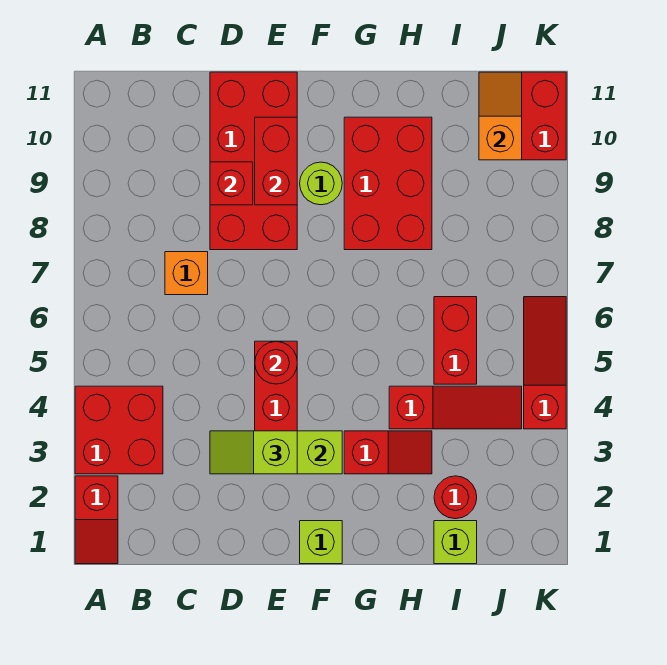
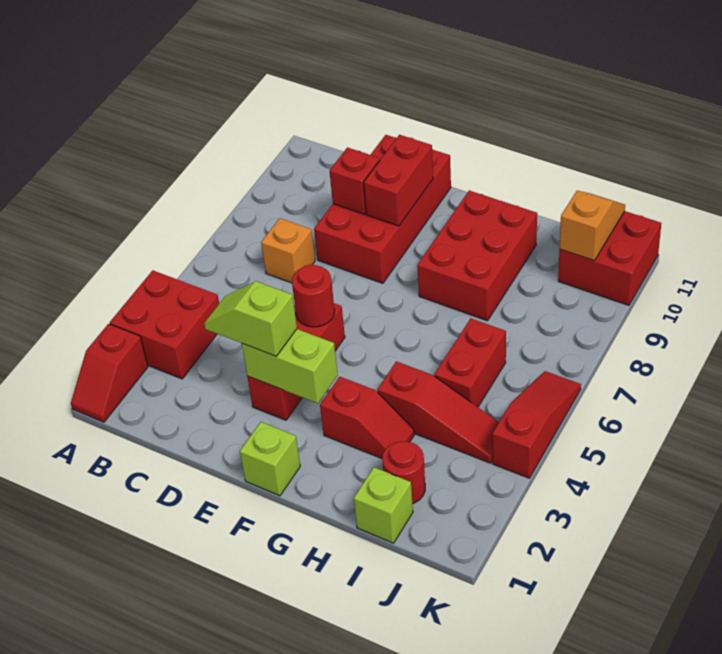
lime 1x1 round brick [300,162,342,205] -> none

